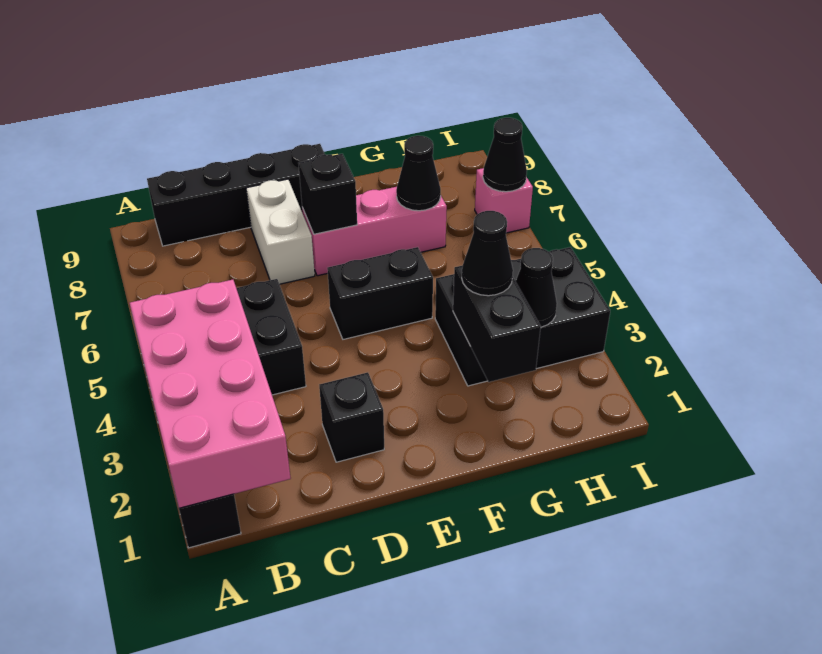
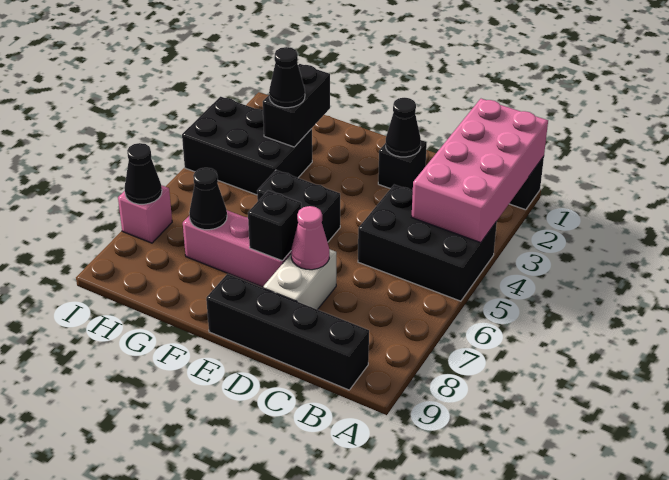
none -> pink 1x1 cone [291,206,329,270]
black 1x1 cone [516,248,557,327] -> black 1x1 cone moved to [386,98,421,157]

